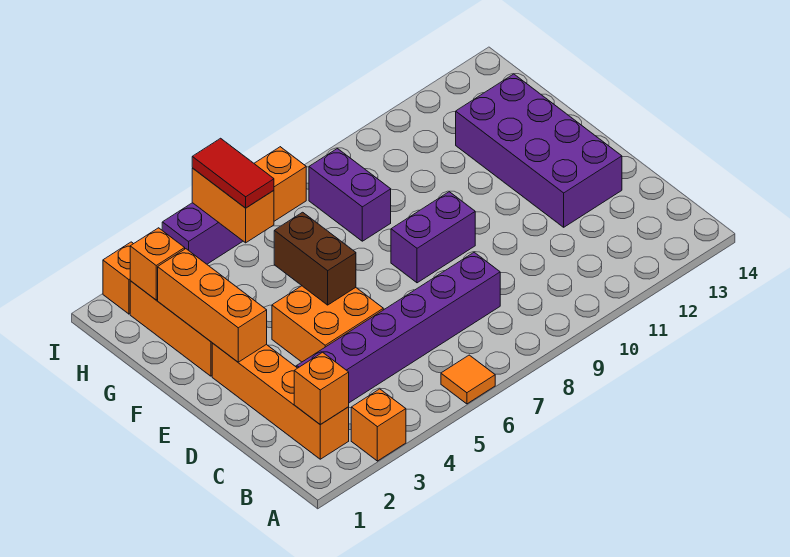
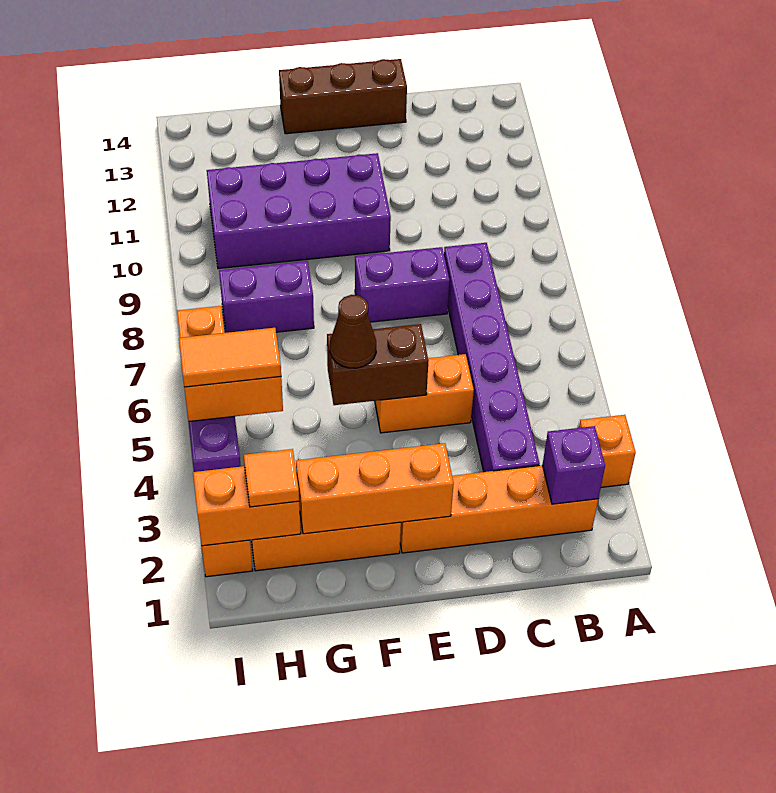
orange 1x1 tile [441,355,495,404] -> orange 1x1 tile moved to [244,449,299,507]
orange 1x1 brick [294,352,349,425] -> purple 1x1 brick [543,426,605,504]
orange 2x2 brick [272,286,383,362] -> orange 1x2 brick [375,354,474,433]
purple 2x4 brick [456,74,622,227] -> purple 2x4 brick moved to [207,153,391,269]
none -> brown 1x3 brick [279,59,407,134]
purple 1x2 brick [391,192,475,283] -> purple 1x2 brick turned to [355,247,450,322]
none -> brown 1x1 cone [330,295,376,368]
orange 1x1 brick [130,228,185,300] -> orange 1x2 brick [193,466,301,546]
red 1x2 tile [192,138,274,208] -> orange 1x2 tile [179,328,281,387]

